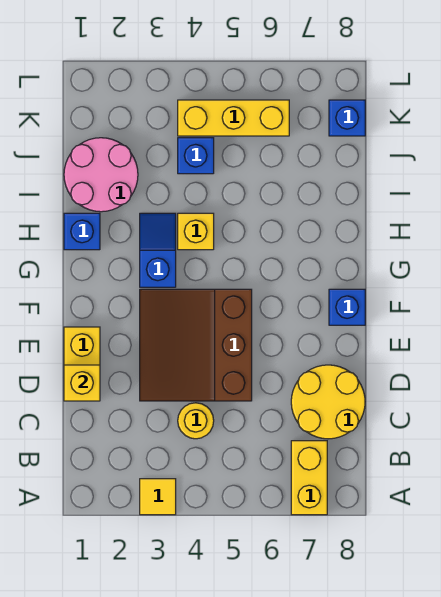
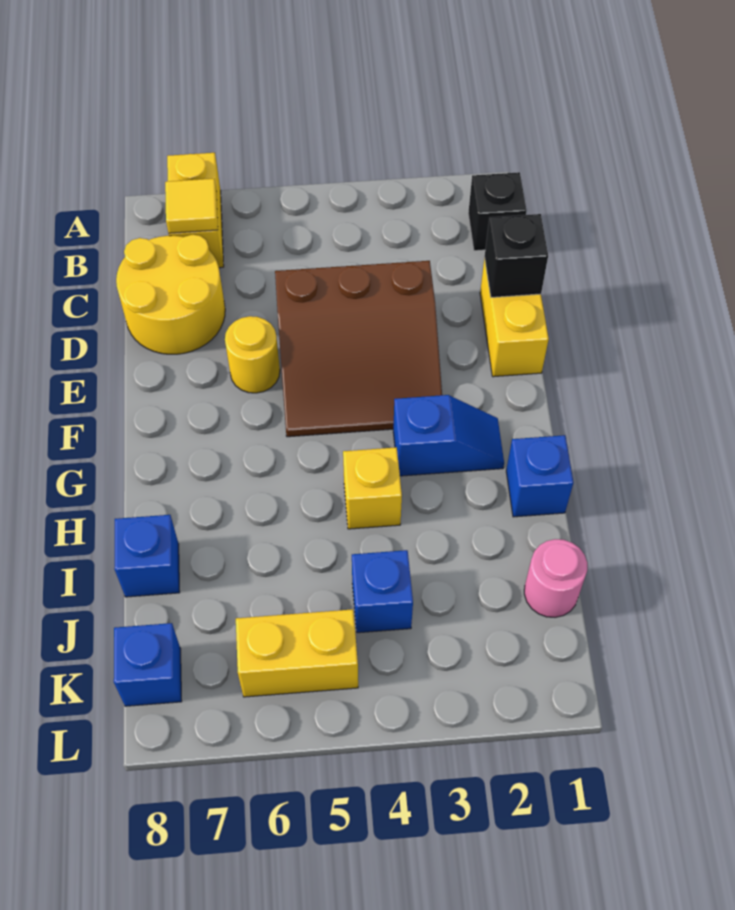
yellow 1x1 tile [140,479,176,515] -> yellow 1x1 tile moved to [165,179,218,233]
none -> black 1x1 brick [468,172,526,251]
yellow 1x1 round brick [178,403,214,439] -> yellow 1x1 round brick moved to [225,316,280,393]
yellow 1x1 brick [64,365,100,401] -> black 1x1 brick [485,214,548,297]
brown 3x3 slope [140,289,252,401] -> brown 3x3 slope turned to [275,261,442,437]
blue 1x1 brick [329,289,365,325] -> blue 1x1 brick moved to [114,515,180,597]
blue 1x2 slope [140,213,176,287] -> blue 1x2 slope turned to [393,395,504,476]
pink 2x2 round brick [64,138,138,212] -> pink 1x1 round brick [524,539,587,617]
yellow 1x3 brick [178,100,289,136] -> yellow 1x2 brick [236,609,358,697]

